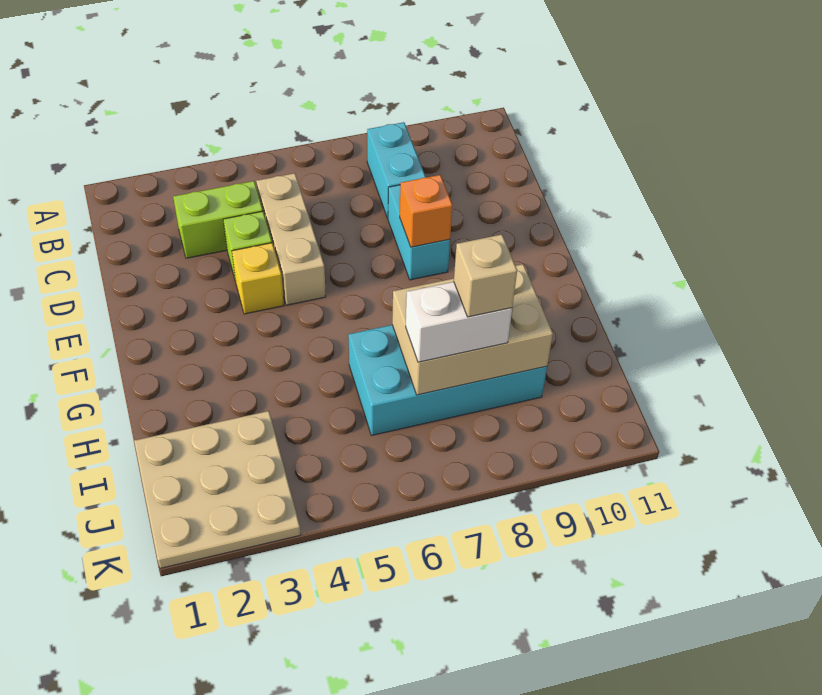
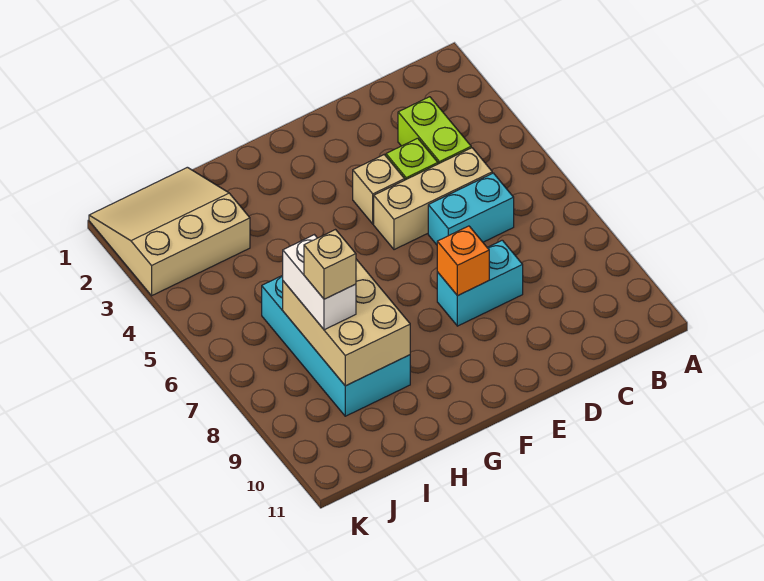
cyan 1x2 brick [367,122,426,218] -> cyan 1x2 brick moved to [428,173,514,245]
yellow 1x1 brick [232,243,284,314] -> tan 1x1 brick [353,155,405,224]
tan 3x3 plate [134,411,301,568] -> tan 3x3 slope [89,167,250,296]

